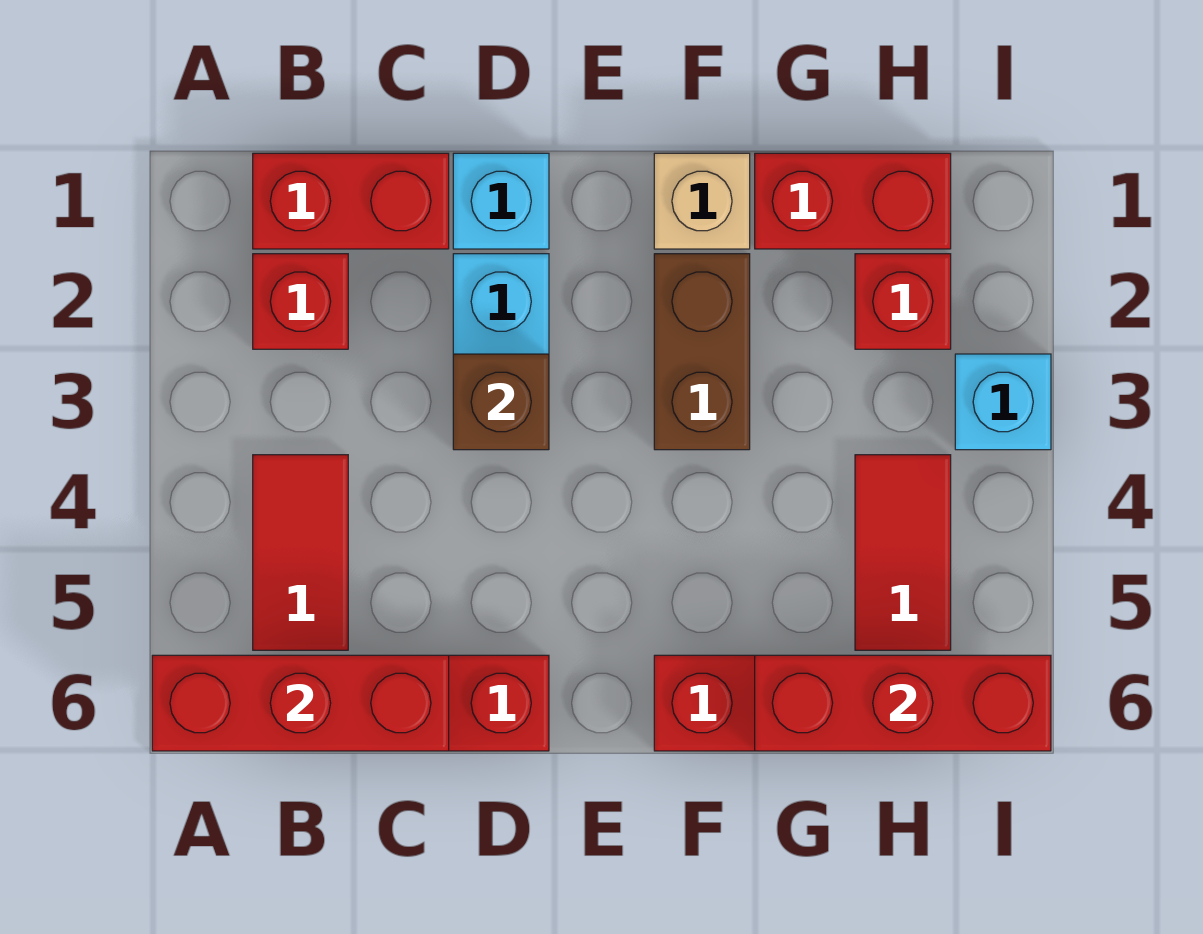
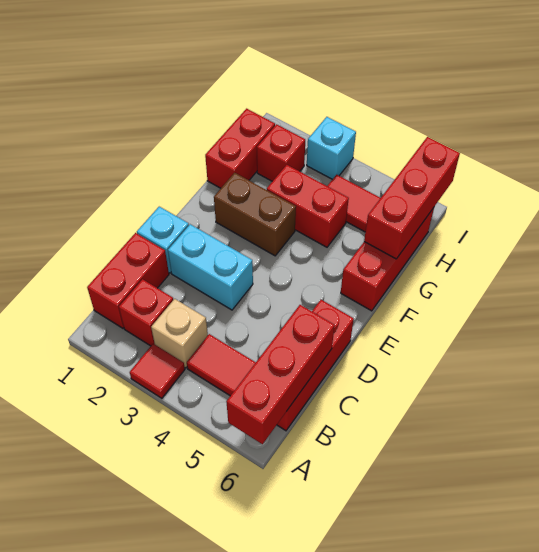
none -> red 1x1 tile [130,344,185,398]
brown 1x1 brick [453,354,549,450] -> none
tan 1x1 brick [654,153,750,249] -> tan 1x1 brick moved to [151,299,208,368]
none -> red 1x2 brick [267,165,349,247]

